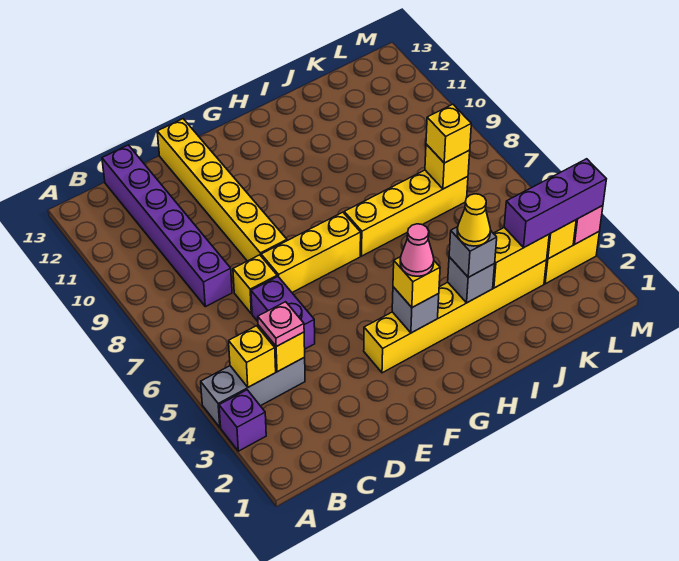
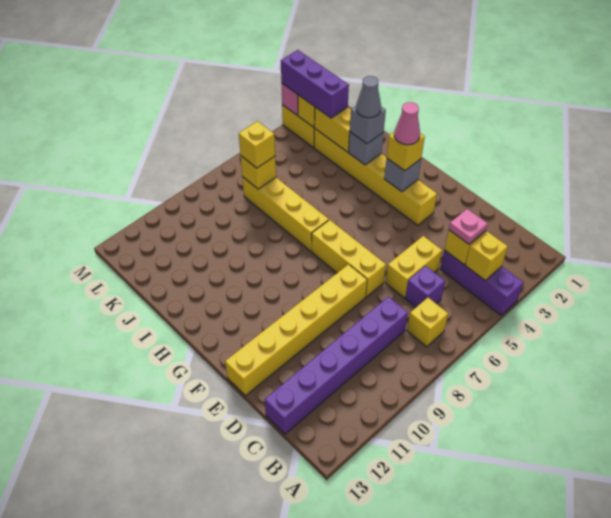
purple 1x1 brick [219,390,266,451] -> purple 1x1 brick moved to [405,266,445,307]
grey 1x3 brick [201,357,305,427] -> purple 1x3 brick [440,250,523,315]
purple 1x2 brick [251,276,315,349] -> yellow 1x2 brick [386,236,442,298]
yellow 1x1 brick [233,255,277,314] -> yellow 1x1 brick moved to [407,298,448,347]
yellow 1x1 cone [457,194,491,246] -> grey 1x1 cone [356,76,381,118]

